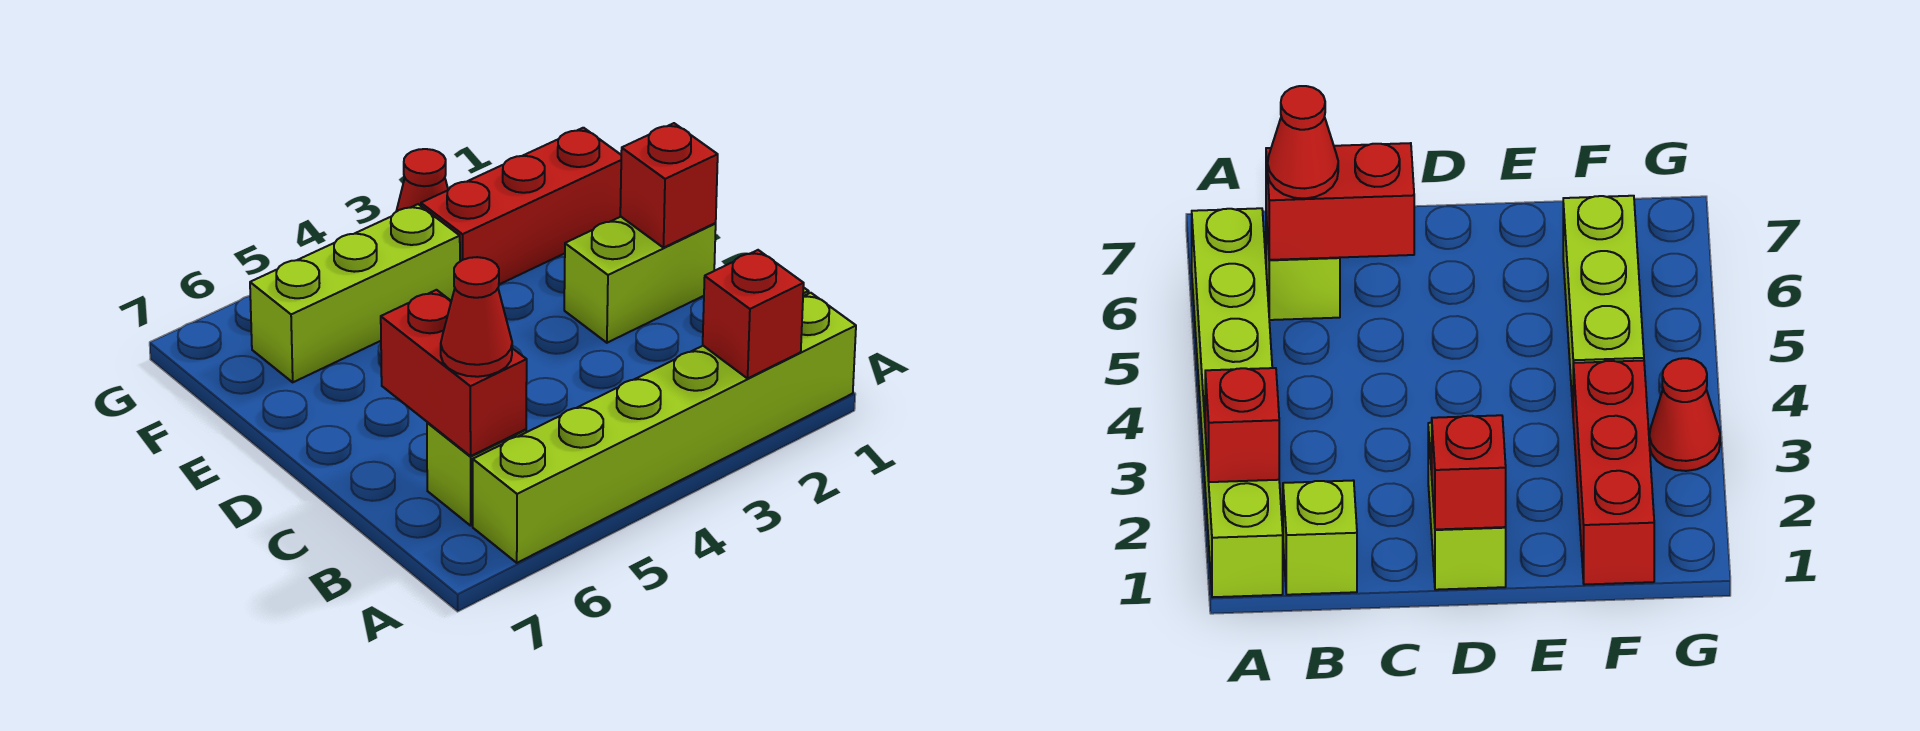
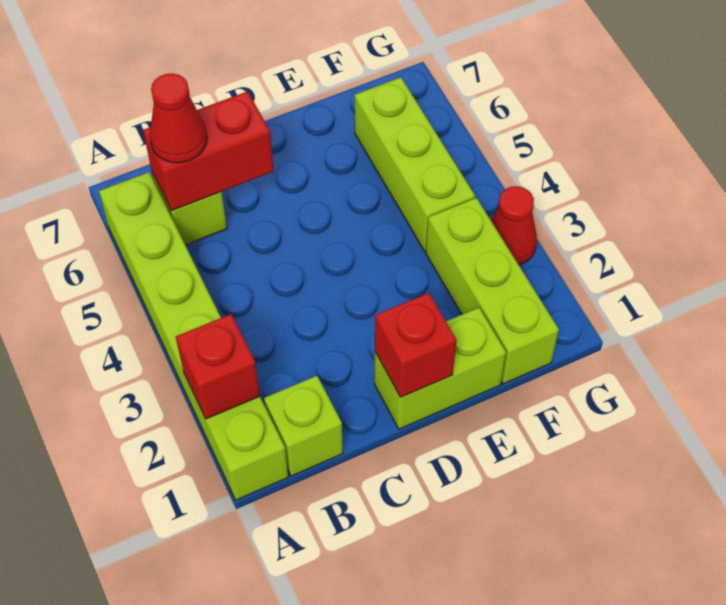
lime 1x2 brick [564,217,716,343] -> lime 1x2 brick turned to [374,308,506,429]
red 1x3 brick [421,128,621,284] -> lime 1x3 brick [426,198,559,384]

